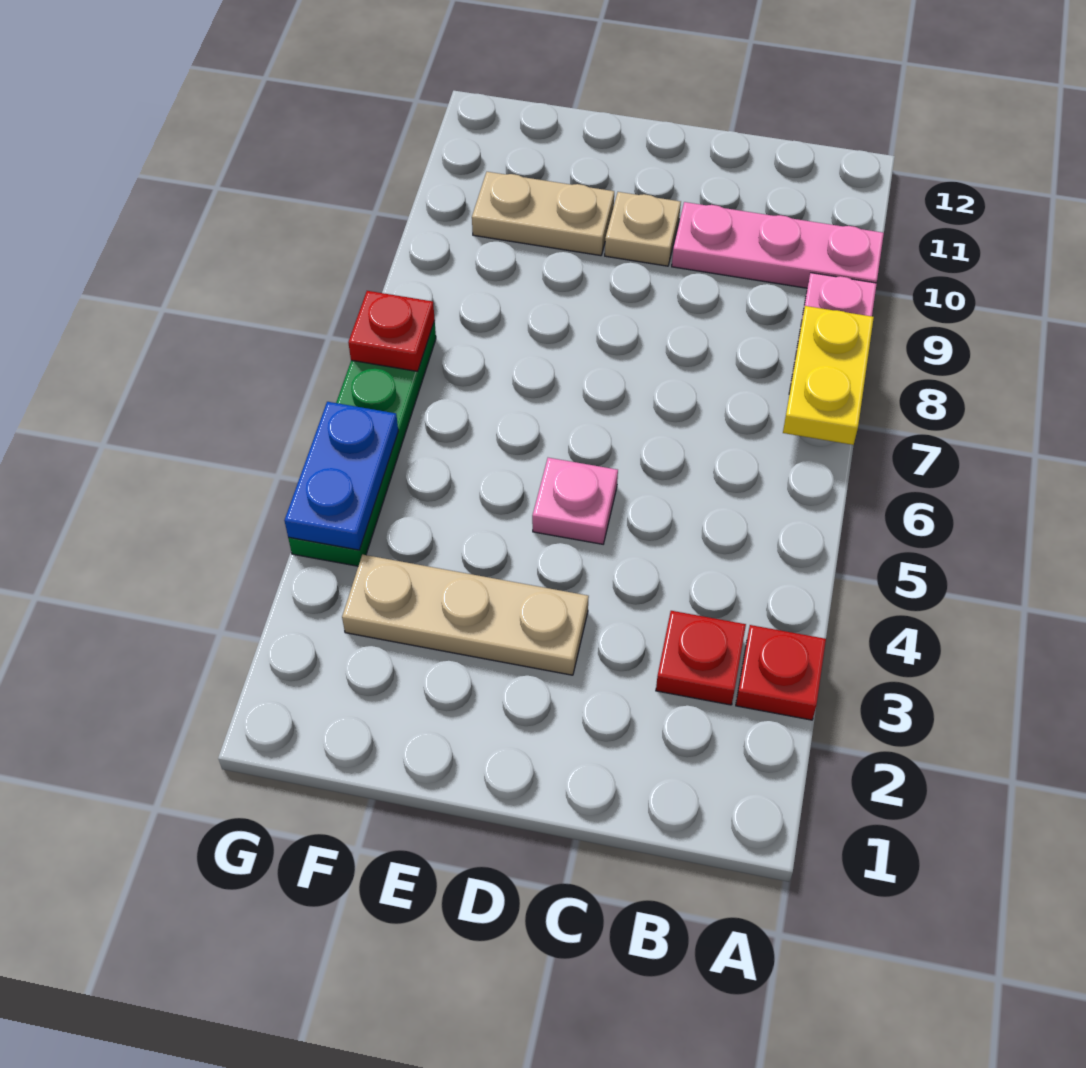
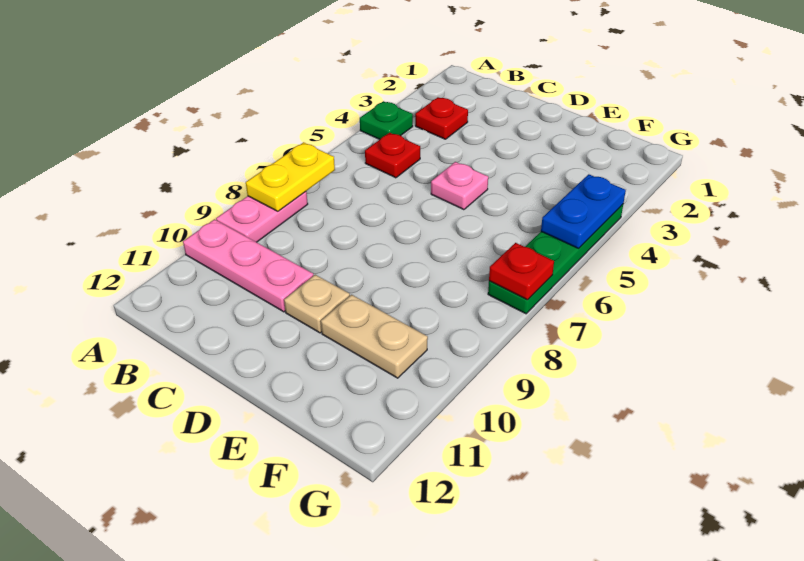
red 1x1 plate [736,625,826,720] -> red 1x1 plate moved to [365,133,420,178]
none -> green 1x1 plate [360,101,413,139]
tan 1x3 plate [342,555,589,675] -> none

